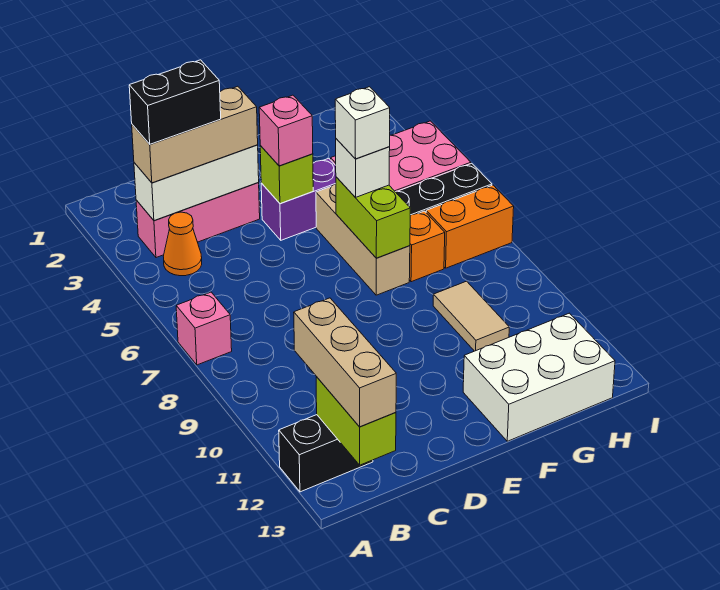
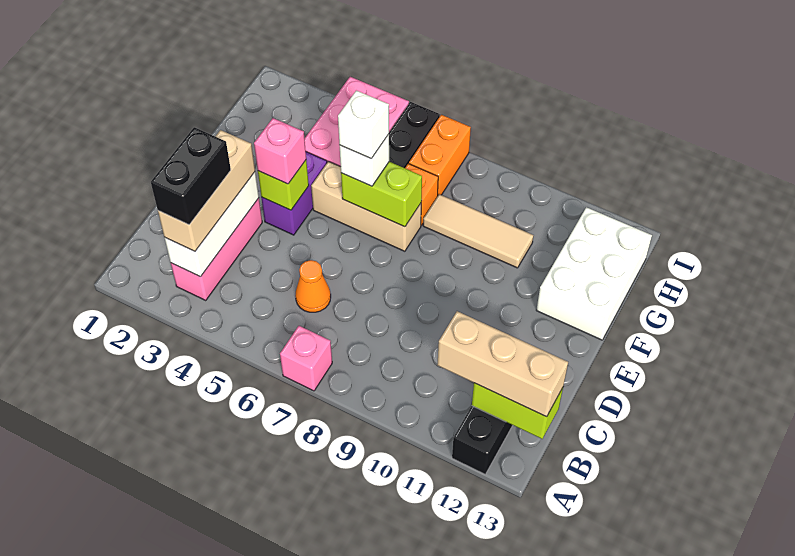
orange 1x1 cone [163,212,202,276] -> orange 1x1 cone moved to [295,260,331,312]
tan 1x2 tile [433,281,509,351] -> tan 1x3 tile [423,194,533,268]

